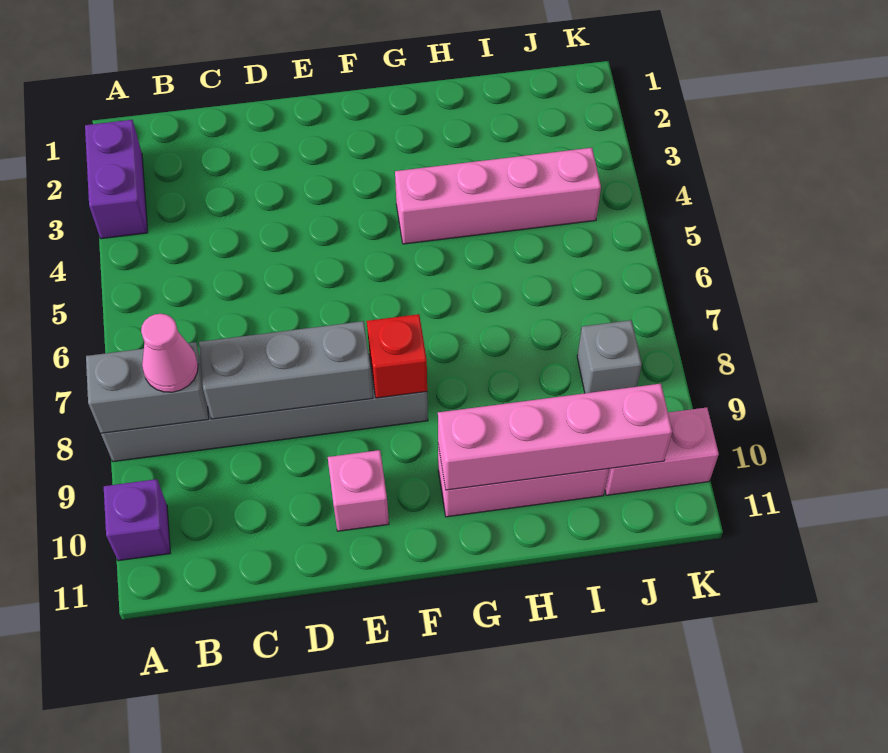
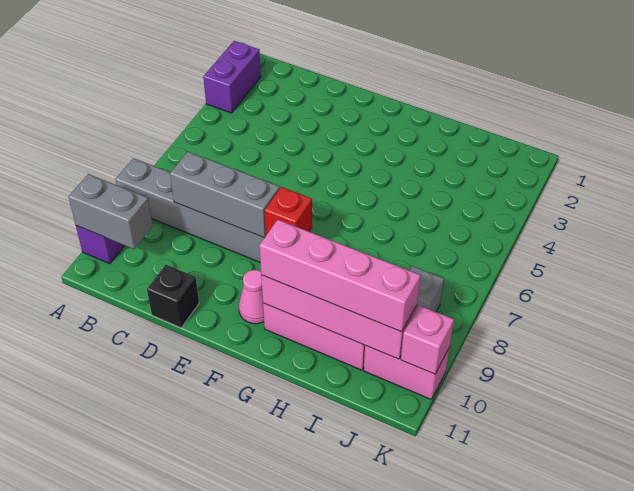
grey 1x2 brick [86,342,209,433] -> grey 1x2 brick moved to [69,174,153,249]
pink 1x1 cone [141,314,198,392] -> pink 1x1 cone moved to [239,270,264,324]
none -> black 1x1 brick [147,265,199,328]
pink 1x1 brick [328,450,389,531] -> pink 1x1 brick moved to [401,305,454,374]
pink 1x4 brick [395,148,601,244] -> pink 1x4 brick moved to [259,220,421,332]

